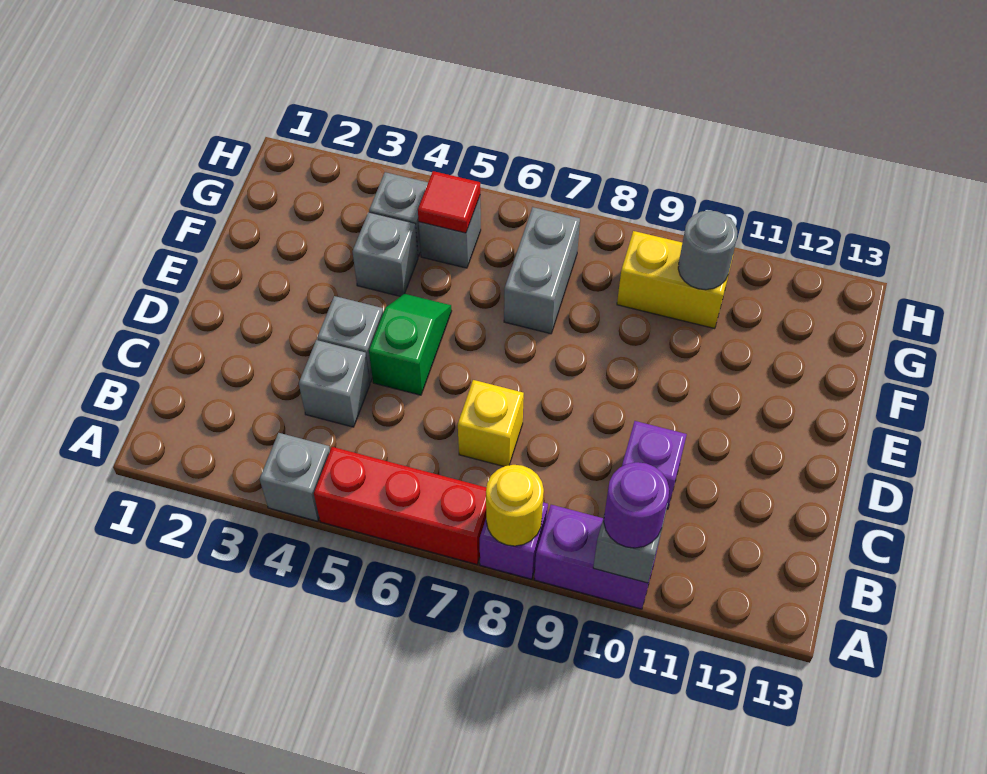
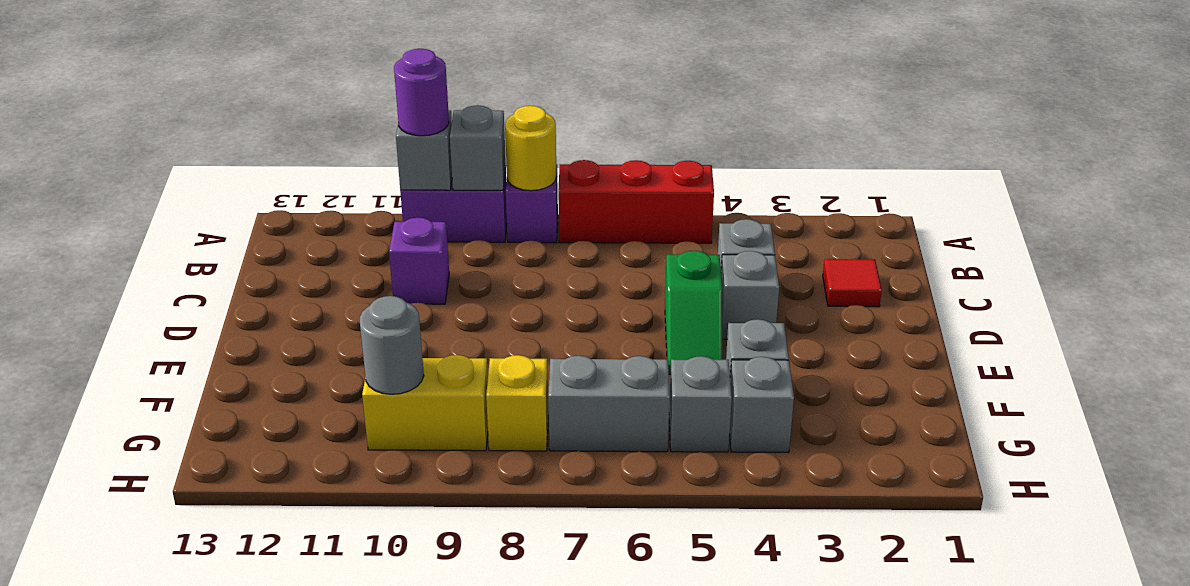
grey 1x1 brick [260,433,330,521] -> grey 1x1 brick moved to [450,105,506,190]
yellow 1x1 brick [458,380,524,466] -> yellow 1x1 brick moved to [486,355,548,451]
grey 1x2 brick [504,207,580,334] -> grey 1x2 brick turned to [548,356,670,452]
red 1x1 tile [418,171,480,233] -> red 1x1 tile moved to [823,259,882,307]

